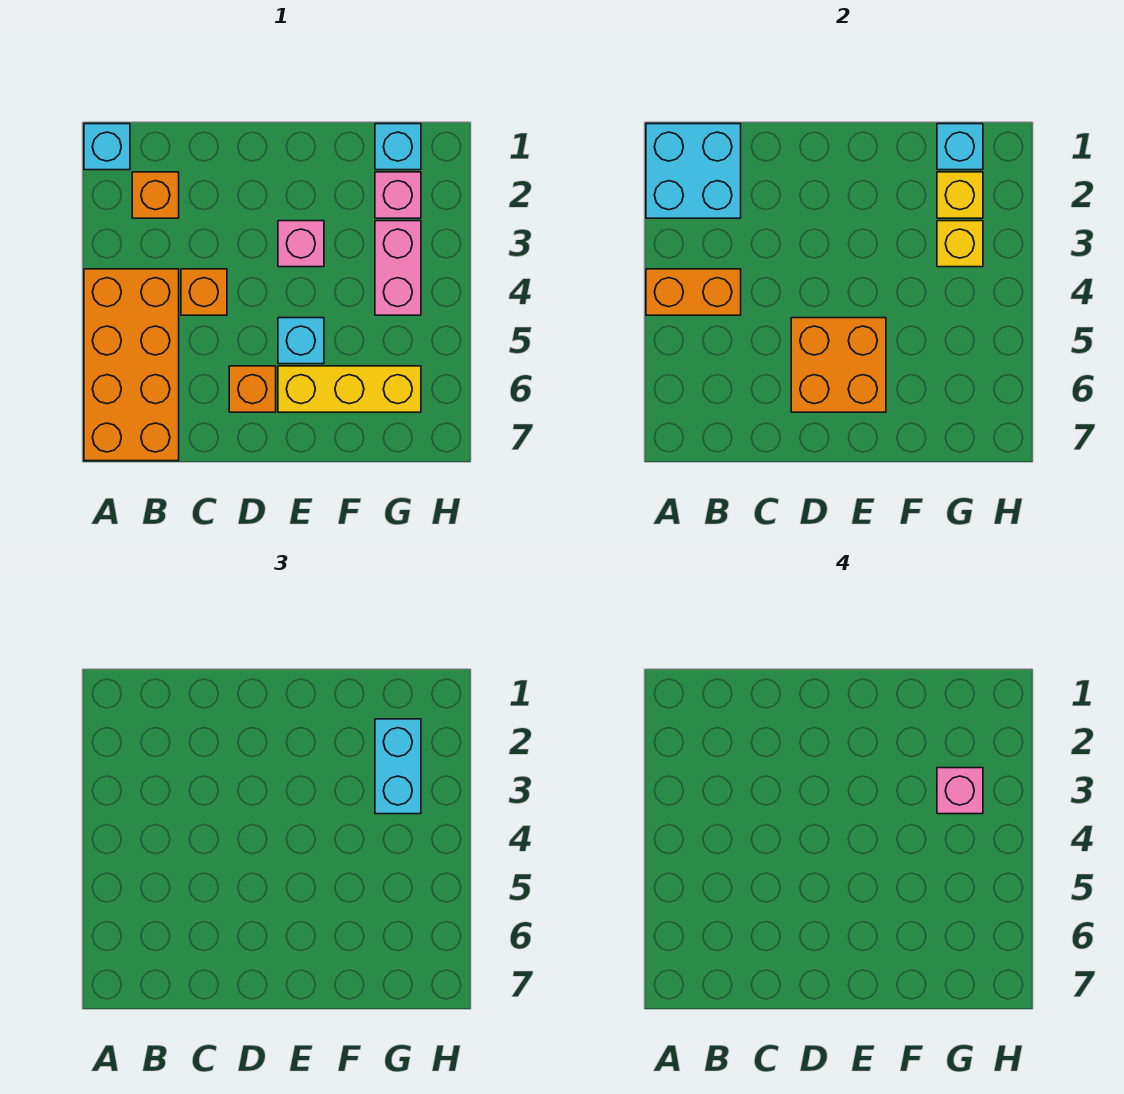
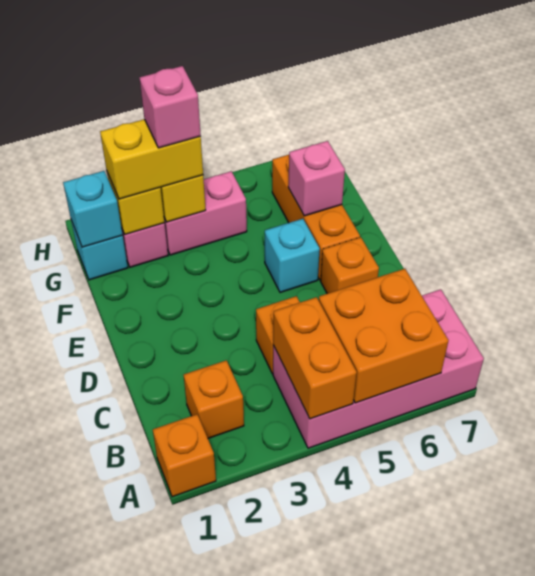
cyan 1x1 brick [84,124,130,170] -> orange 1x1 brick [153,414,216,497]
cyan 2x2 brick [646,124,741,218] -> none
orange 2x4 brick [84,269,179,461] -> pink 2x4 brick [273,289,484,448]
orange 2x2 brick [791,318,886,412] -> orange 2x2 brick moved to [319,269,449,403]
pink 1x1 brick [278,221,324,267] -> pink 1x1 brick moved to [288,141,345,216]
yellow 1x3 brick [278,366,421,412] -> orange 1x3 brick [272,155,360,280]
cyan 1x2 brick [375,719,421,814] -> yellow 1x2 brick [100,119,203,199]

